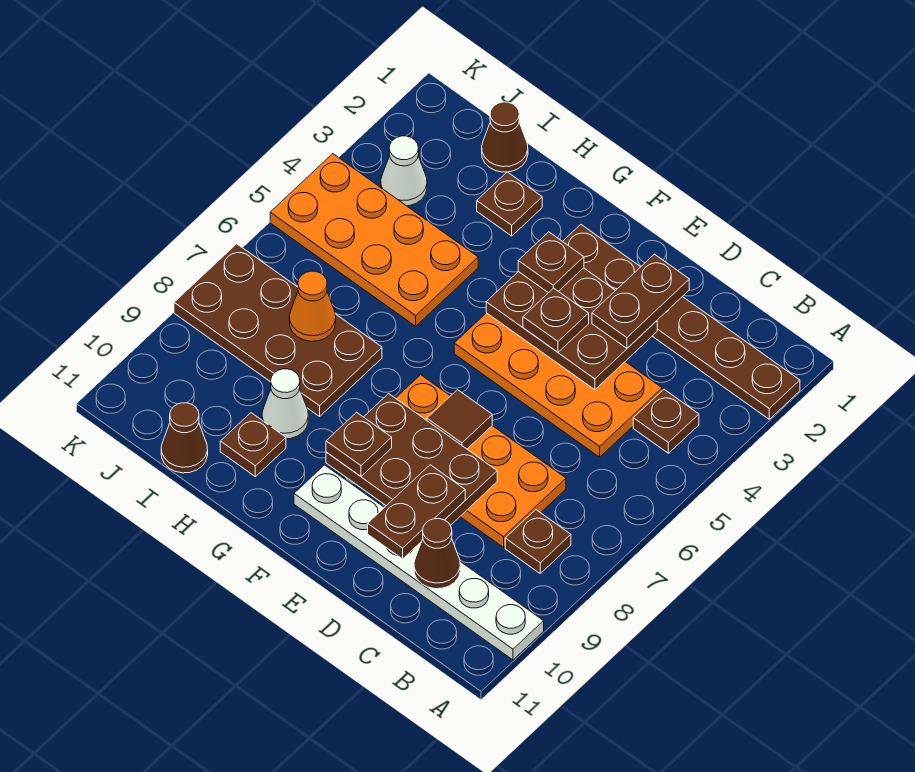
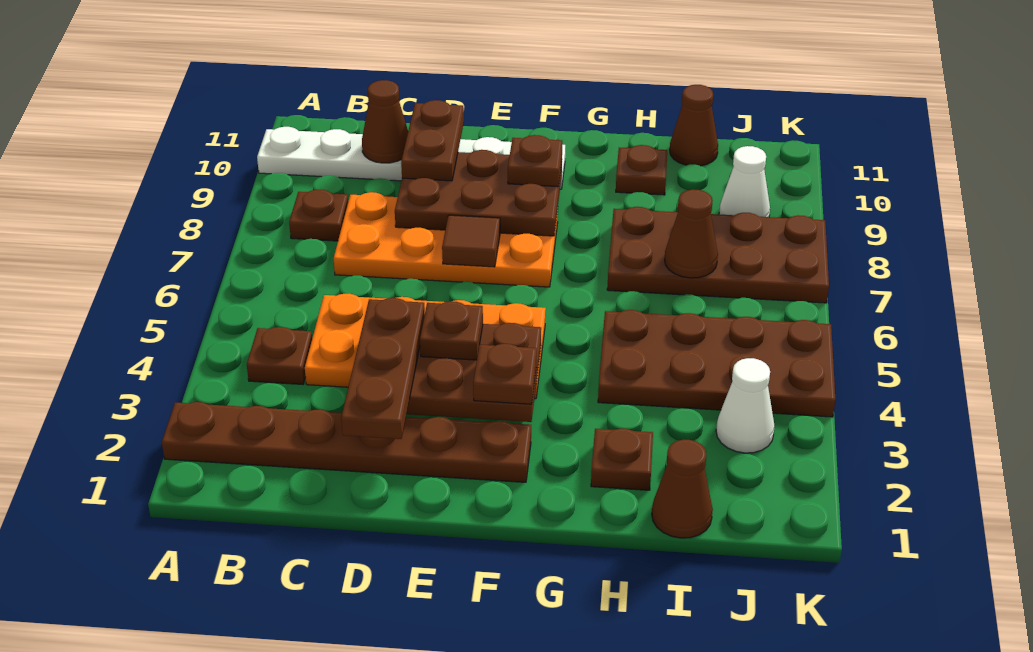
brown 1x2 plate [592,254,689,348] -> brown 1x3 plate [341,298,425,439]
orange 2x4 plate [270,154,478,326] -> brown 2x4 plate [598,310,835,417]
white 1x1 cone [262,369,308,439] -> white 1x1 cone moved to [719,146,770,217]
orange 1x1 cone [289,271,336,341] -> brown 1x1 cone [665,189,718,278]

